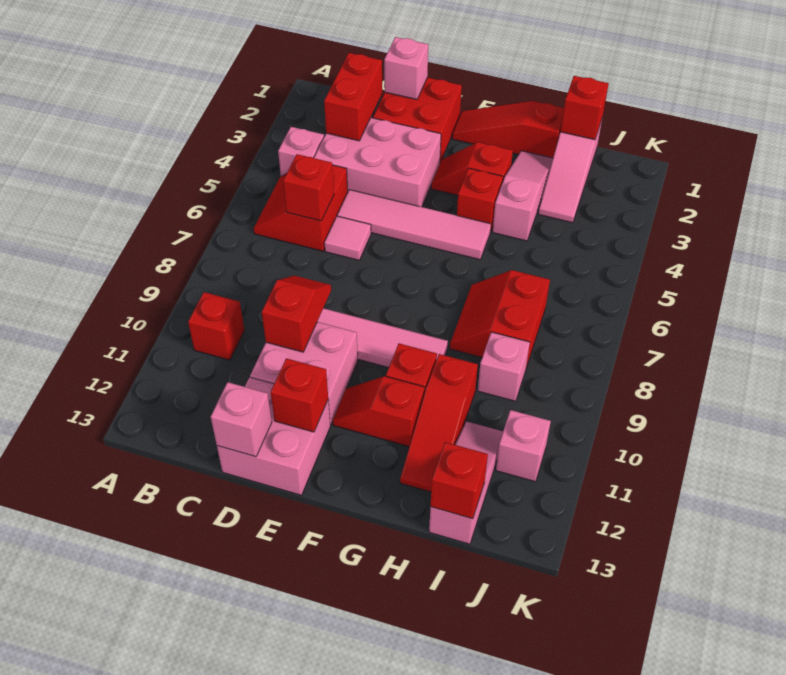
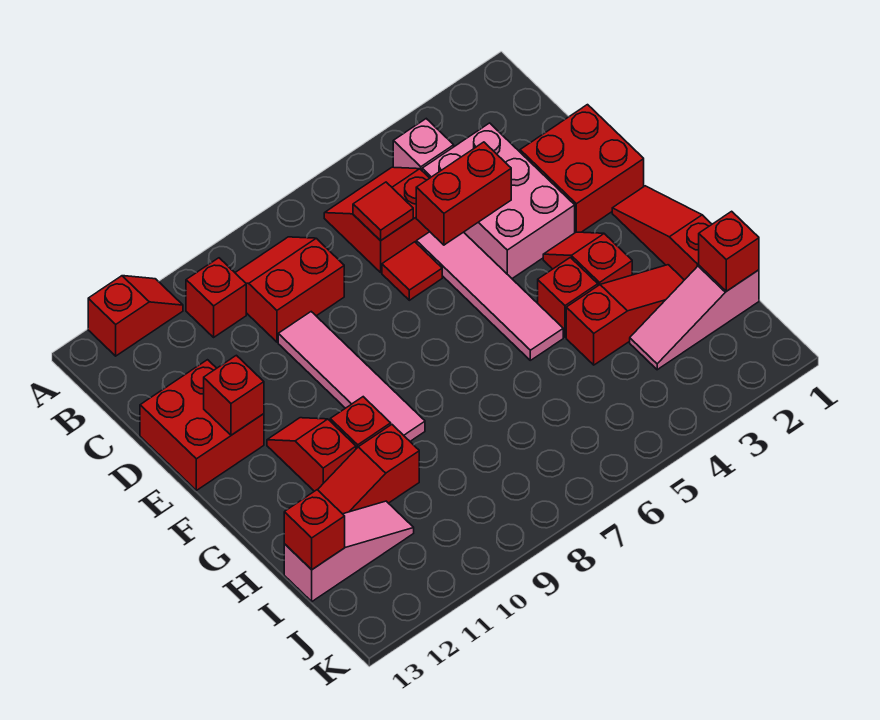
red 1x2 brick [324,53,382,141] -> red 1x2 brick moved to [416,142,511,245]
red 1x1 brick [283,154,334,221] -> red 1x1 tile [353,182,413,241]
pink 1x1 brick [384,37,428,99] -> none
pink 1x1 tile [325,216,371,260] -> red 1x1 tile [382,242,442,300]
red 1x2 slope [262,276,331,352] -> red 1x2 slope moved to [88,276,183,356]
pink 2x2 brick [250,322,358,425] -> none
pink 2x2 brick [217,377,330,495] -> red 2x2 brick [140,360,264,490]
pink 1x1 brick [211,382,272,457] -> none
pink 1x3 slope [493,151,553,241] -> red 1x3 slope [566,265,684,365]
red 2x2 slope [450,270,550,368] -> red 2x2 slope moved to [235,237,344,342]
pink 1x1 brick [478,332,530,401] -> none
pink 1x1 brick [496,410,551,482] -> none

